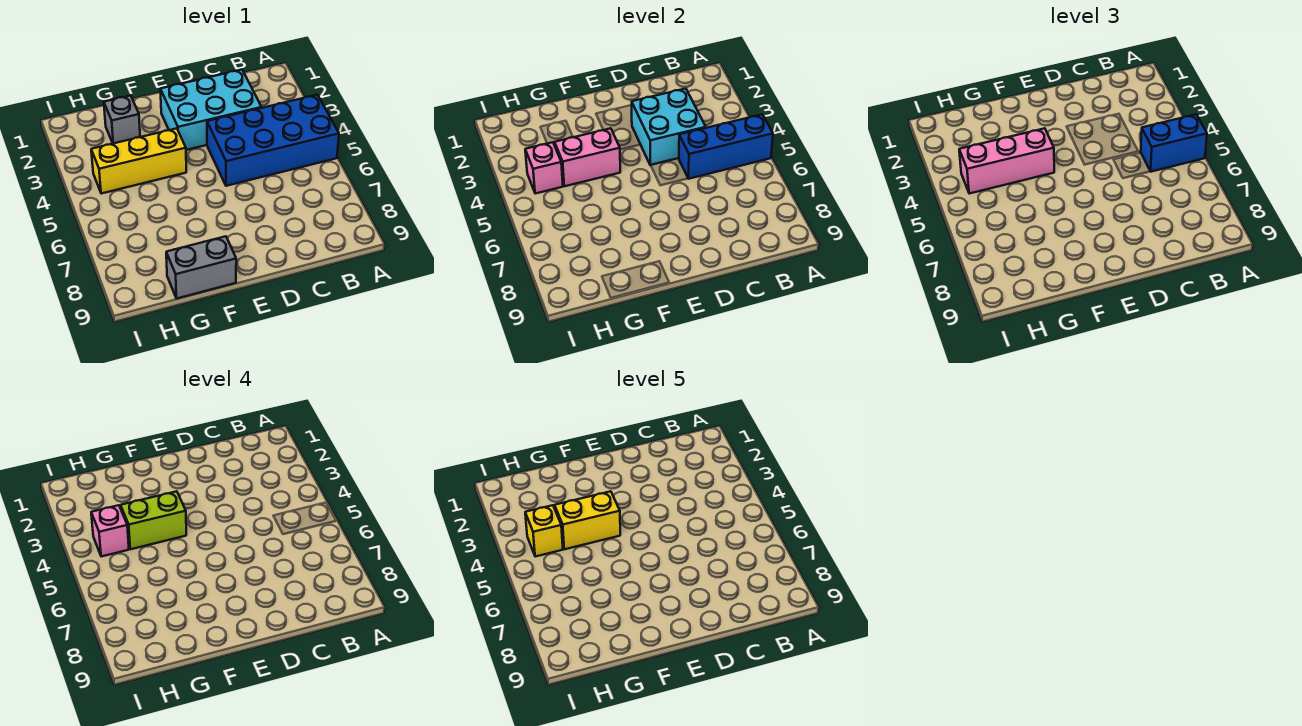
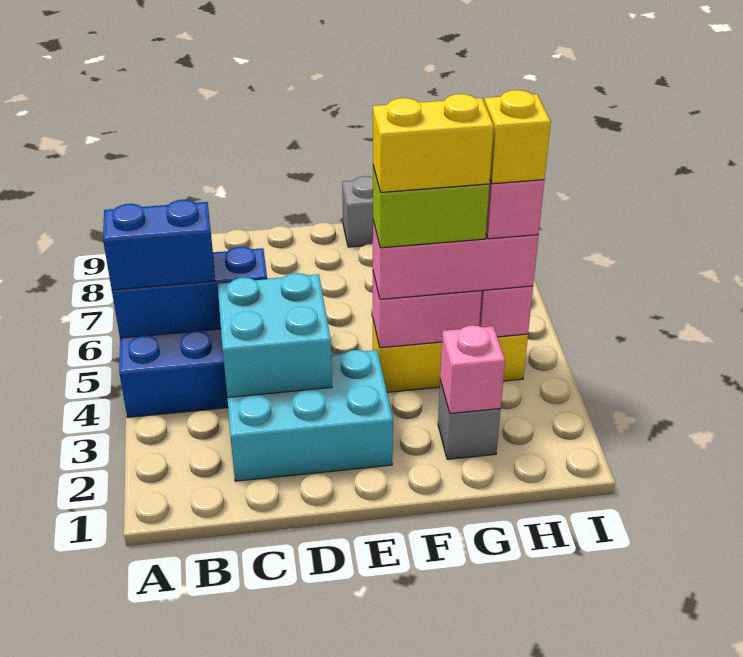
none -> pink 1x1 brick [440,325,505,414]

